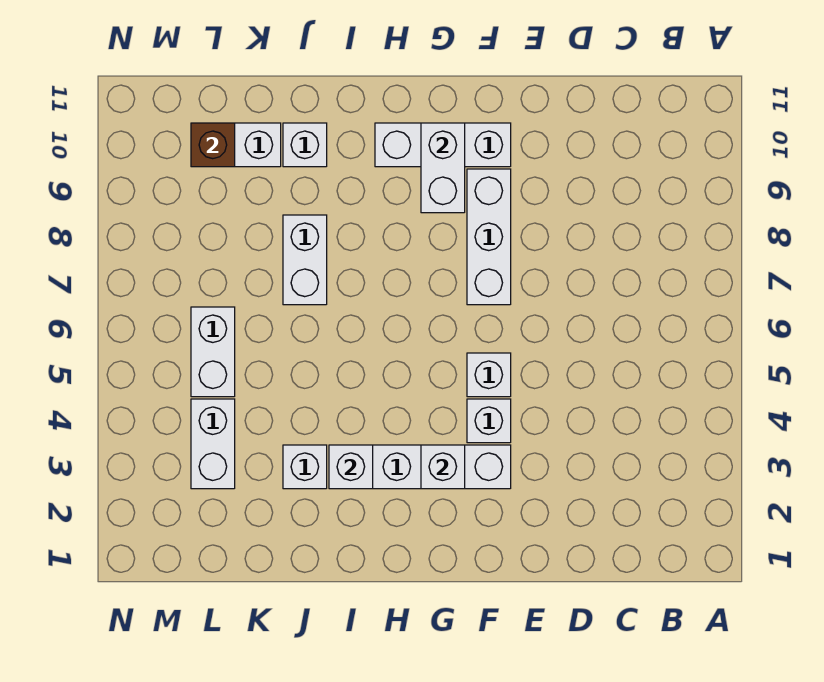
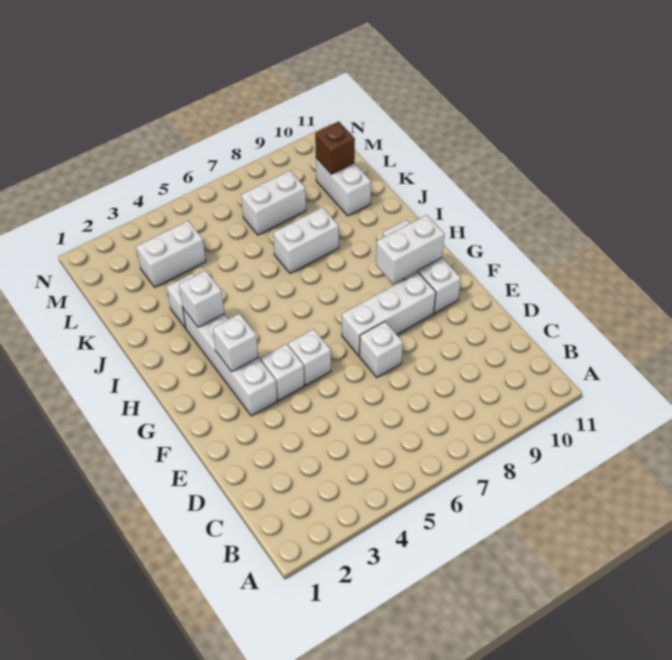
white 1x1 brick [283,123,327,167] -> white 1x1 brick moved to [359,322,403,377]
white 1x2 brick [191,307,235,397] -> white 1x2 brick moved to [241,170,306,235]

